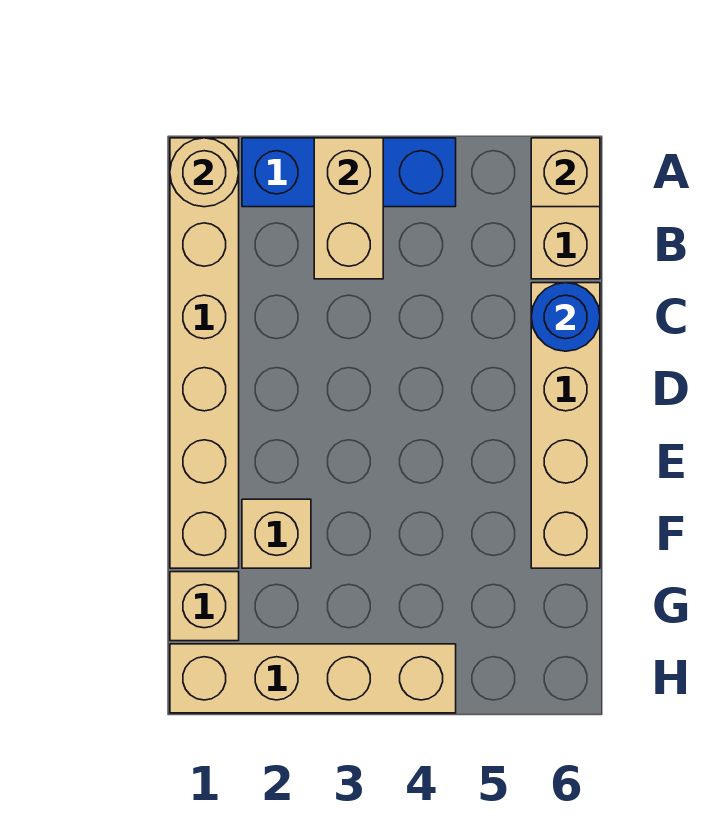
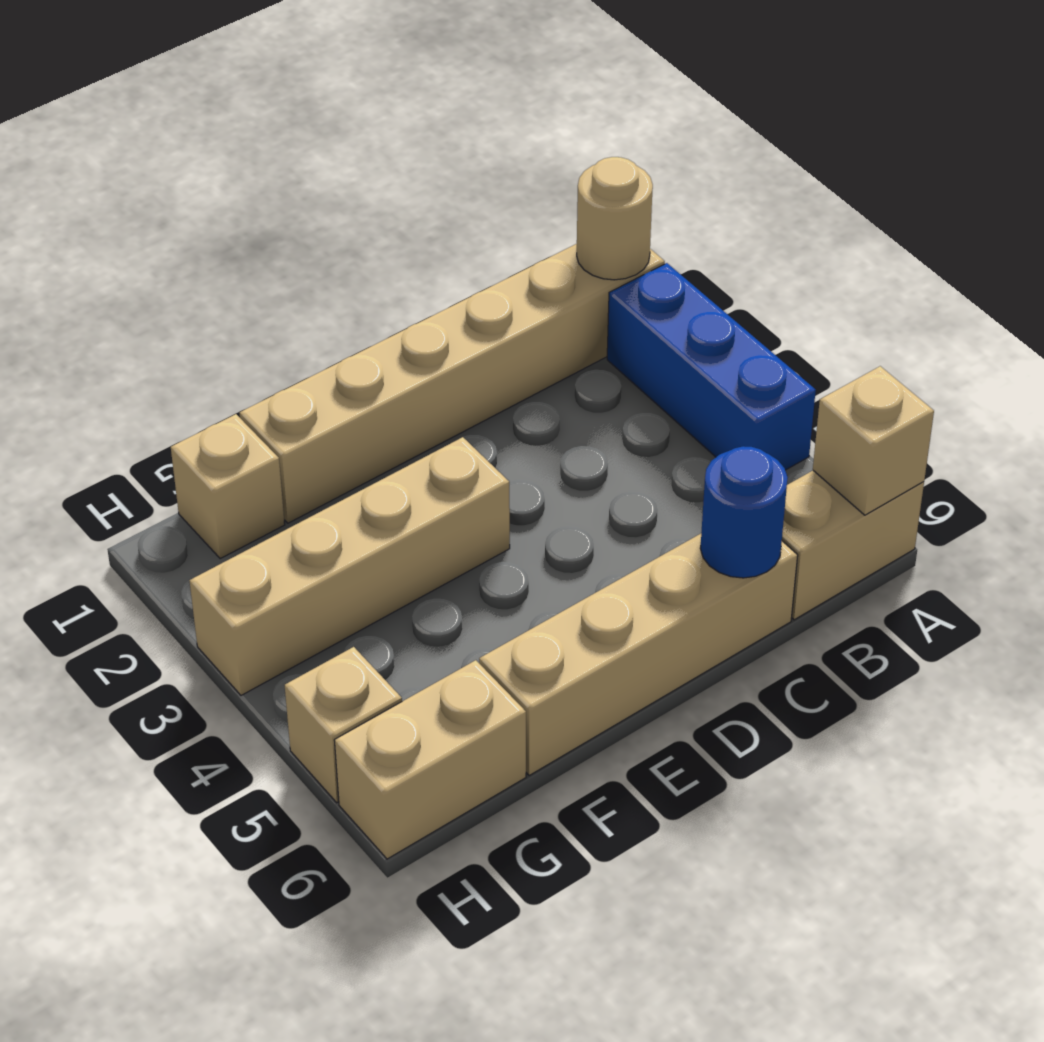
tan 1x2 brick [314,138,383,279] -> tan 1x2 brick moved to [334,660,526,859]
tan 1x1 brick [242,499,311,568] -> tan 1x1 brick moved to [285,647,402,803]
tan 1x4 brick [170,644,456,713] -> tan 1x4 brick turned to [189,437,510,695]

